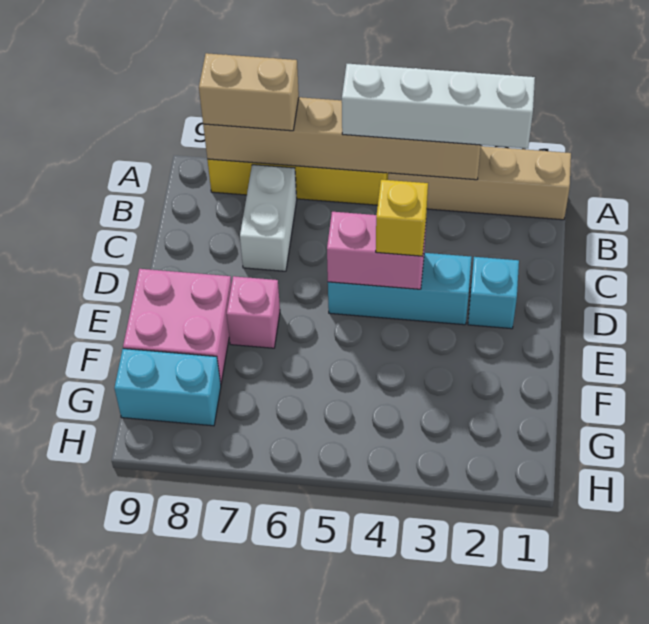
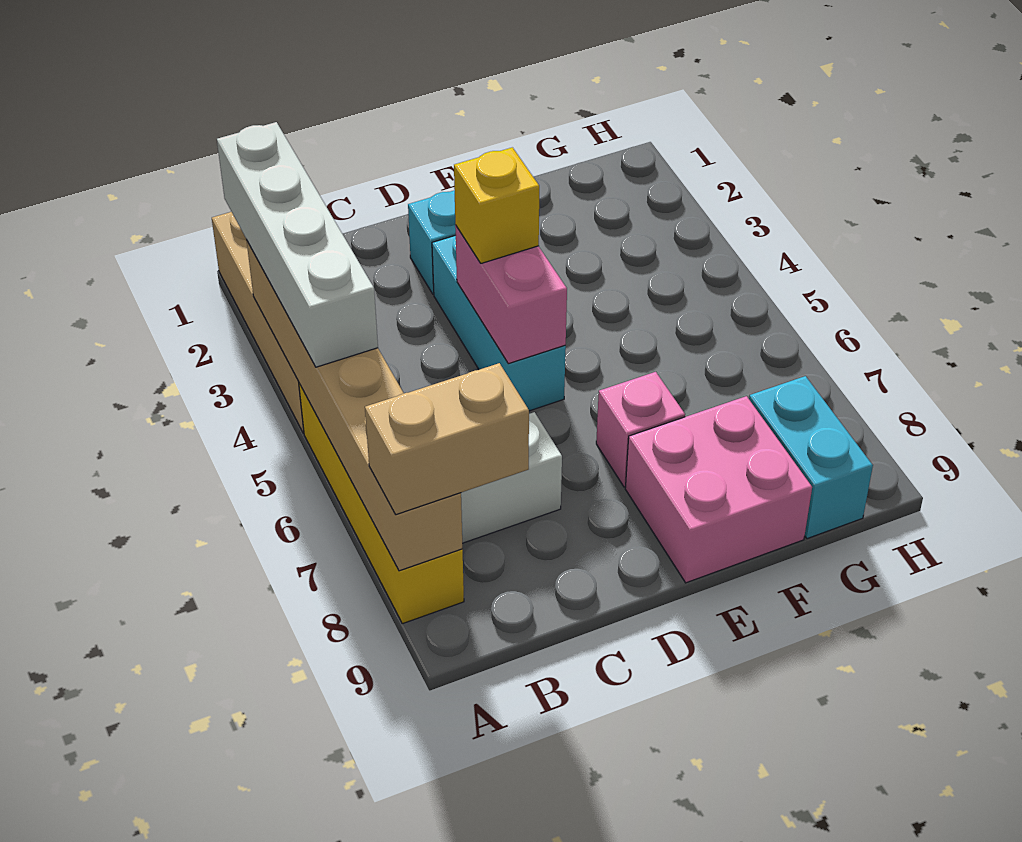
tan 1x2 brick [199,53,299,131] -> tan 1x2 brick turned to [365,363,529,515]

